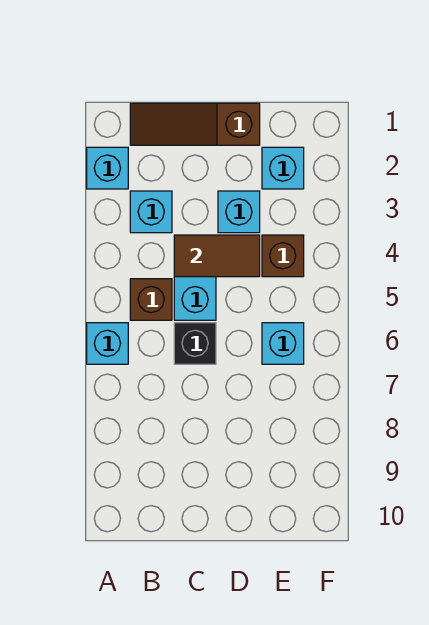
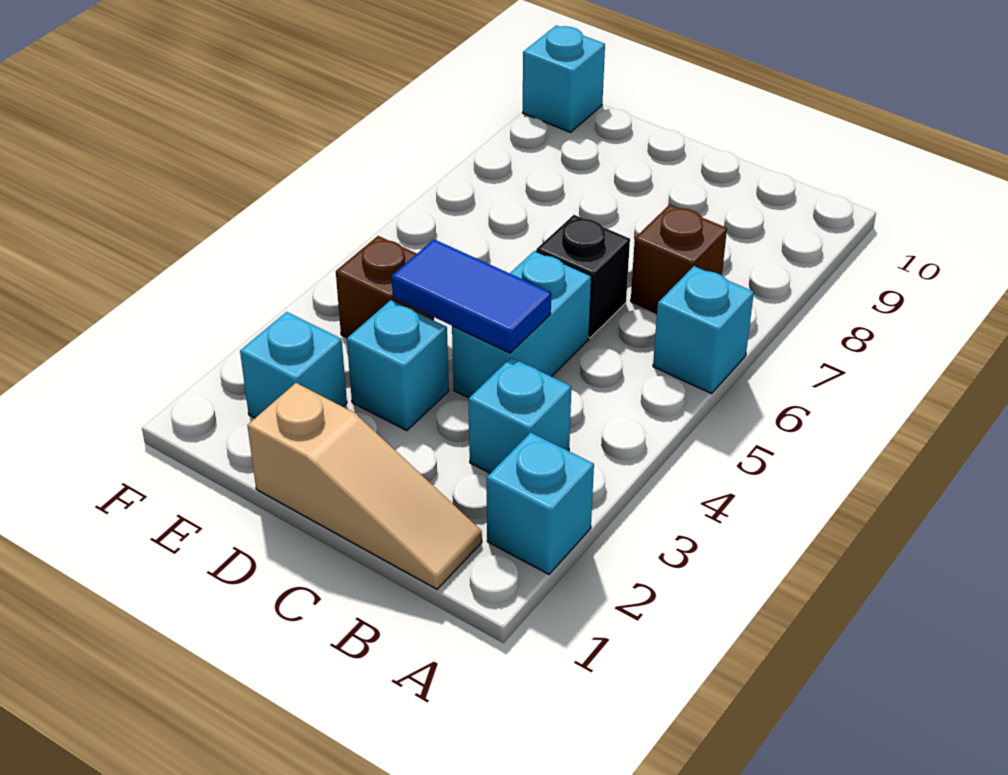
brown 1x3 slope [130,103,260,145] -> tan 1x3 slope [247,383,482,589]
brown 1x1 brick [130,279,172,320] -> brown 1x1 brick moved to [631,205,727,313]
brown 1x2 tile [174,235,260,277] -> blue 1x2 tile [392,240,551,353]
cyan 1x1 brick [262,323,304,364] -> cyan 1x1 brick moved to [523,25,605,132]

